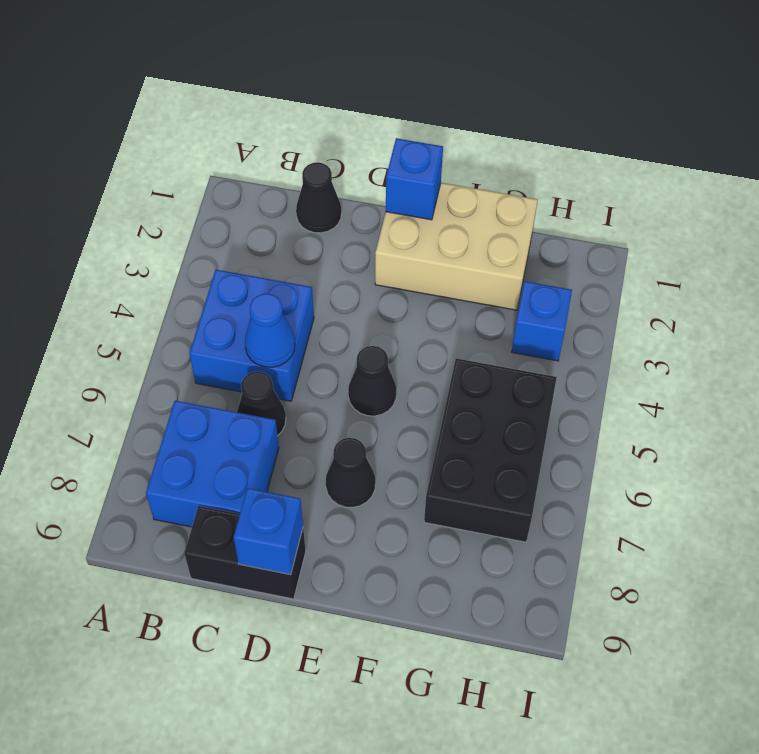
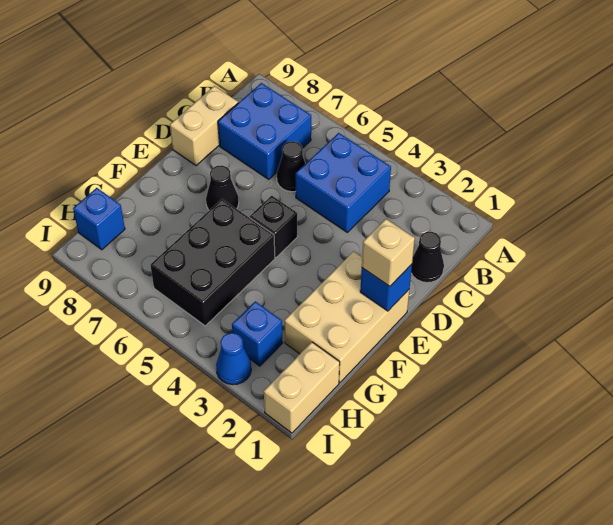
blue 1x1 cone [245,294,295,367] -> blue 1x1 cone moved to [216,333,251,385]
black 1x2 brick [184,506,306,599] -> tan 1x2 brick [170,86,238,166]
blue 1x1 brick [233,488,303,575] -> blue 1x1 brick moved to [73,188,125,250]
none -> tan 1x1 brick [362,219,415,286]
black 1x1 cone [348,346,396,416] -> black 1x1 brick [250,196,298,258]
black 2x3 brick [424,358,557,542] -> black 2x3 brick turned to [150,199,275,326]
none -> tan 1x2 brick [264,342,340,433]

